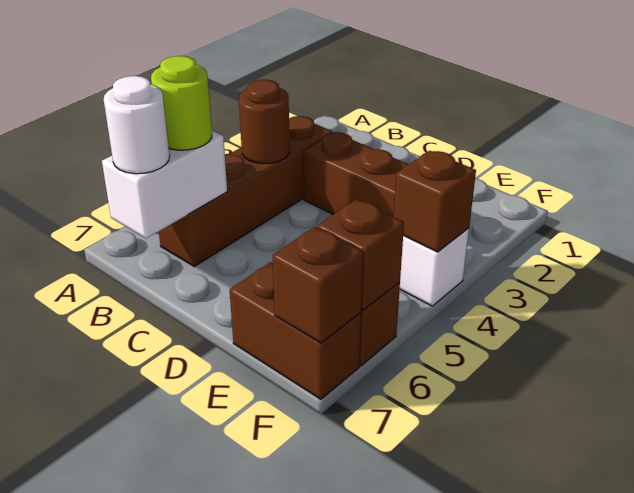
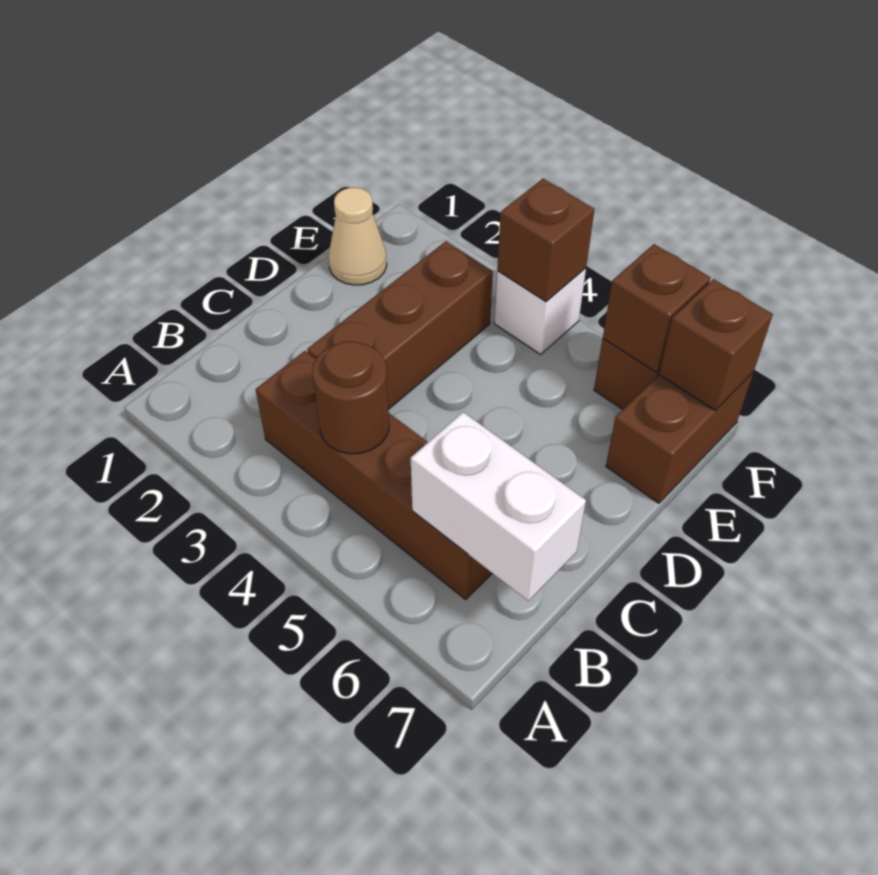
lime 1x1 round brick [151,56,212,150] -> none
white 1x1 round brick [104,76,169,174] -> none
none -> tan 1x1 cone [329,187,387,285]

